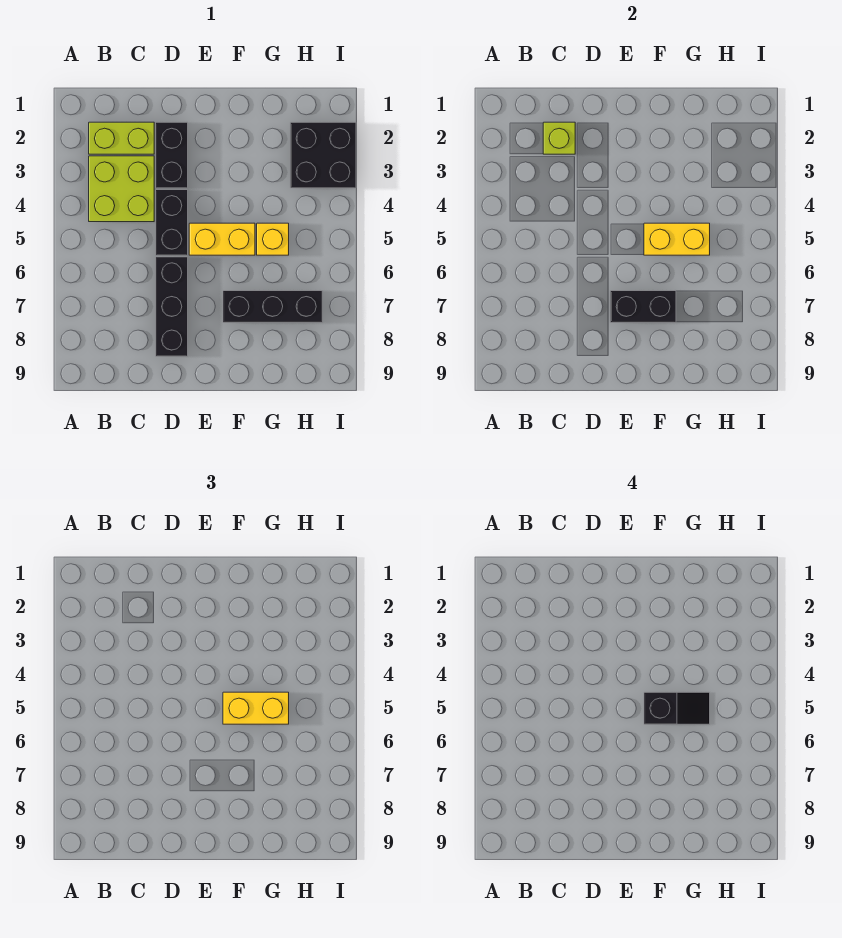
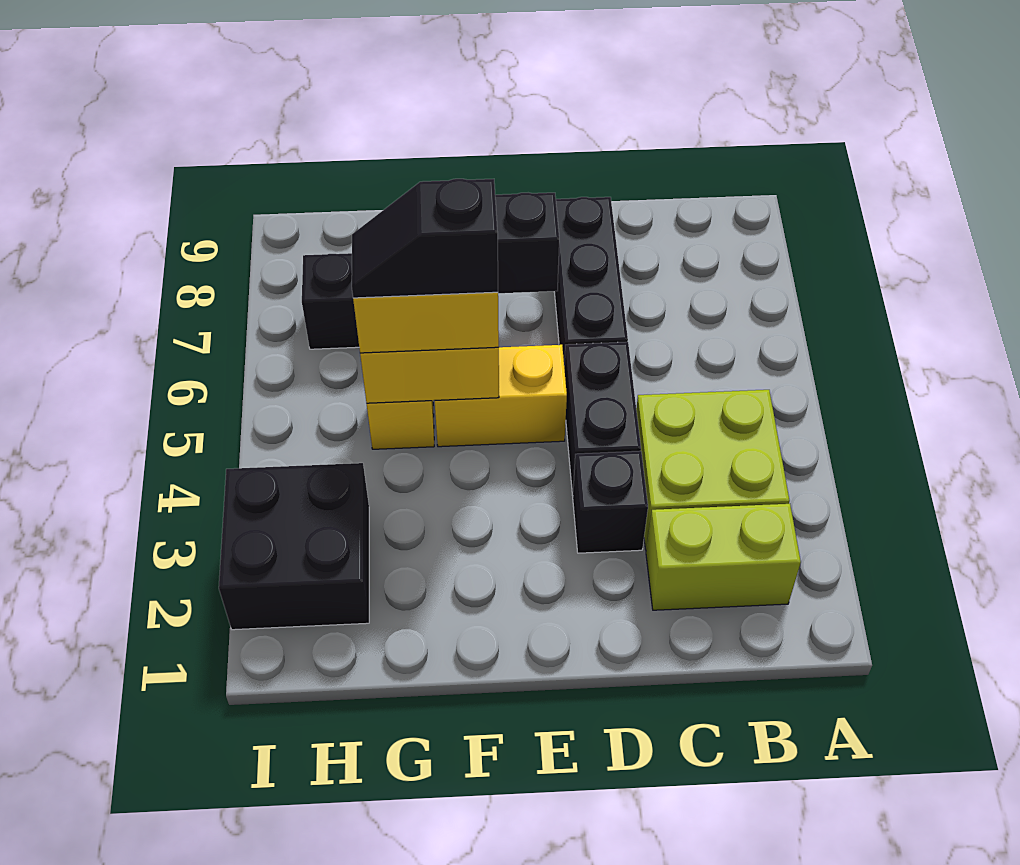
lime 1x1 brick [543,122,575,154] -> none
black 1x2 brick [156,122,188,188] -> black 1x1 brick [573,451,648,553]

